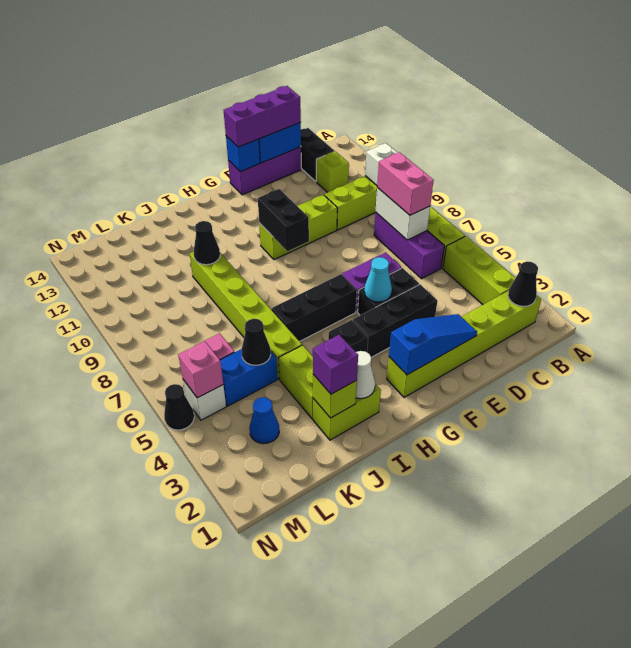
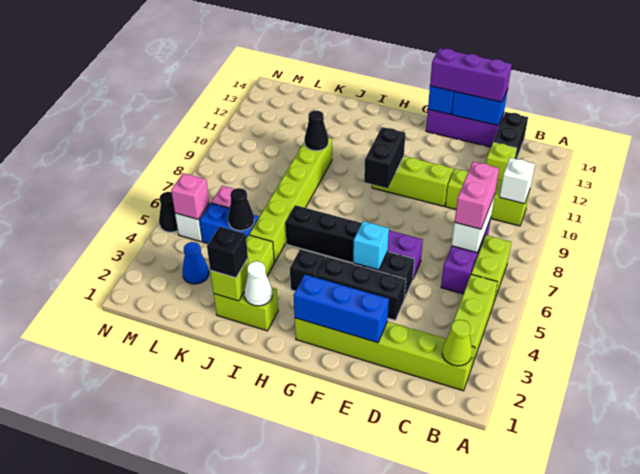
black 1x1 cone [508,261,538,306] -> lime 1x1 cone [442,320,472,366]
blue 1x3 slope [389,314,477,375] -> blue 1x3 brick [294,274,389,343]
cyan 1x1 cone [364,257,392,302] -> cyan 1x1 brick [353,221,389,270]
purple 1x1 brick [313,335,358,394] -> black 1x1 brick [207,226,248,278]

